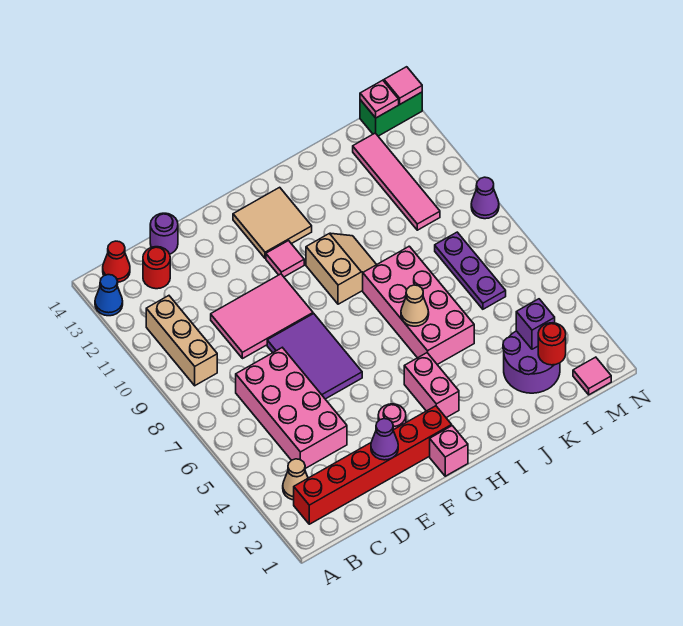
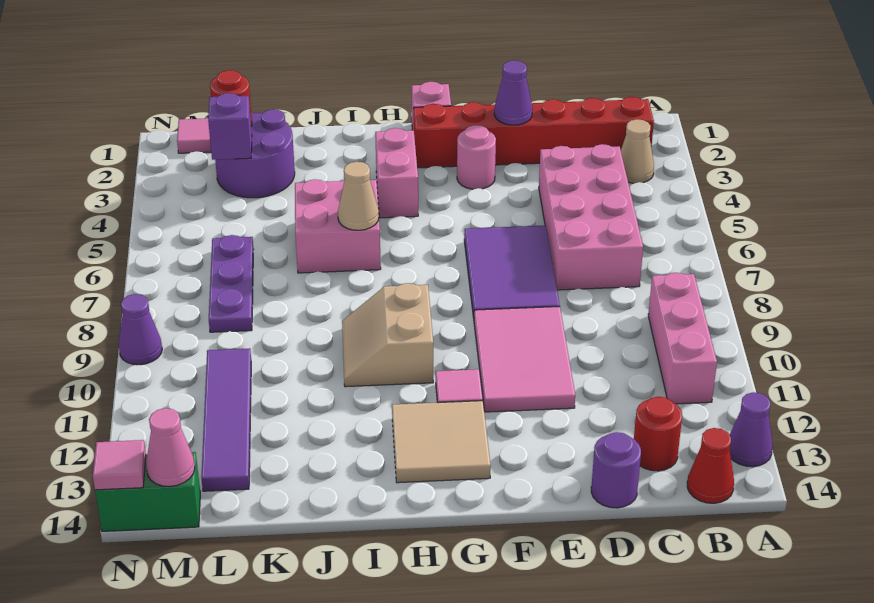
blue 1x1 cone [95,275,123,316] -> purple 1x1 cone [730,392,773,467]
tan 1x3 brick [146,296,217,386] -> pink 1x3 brick [648,273,717,404]
pink 2x3 tile [211,274,313,359] -> pink 2x3 tile turned to [474,307,575,412]
pink 2x4 brick [363,246,474,365] -> pink 2x2 brick [295,179,381,273]
pink 1x4 tile [353,133,440,230] -> purple 1x4 tile [201,348,251,491]
pink 1x1 plate [360,80,399,118] -> pink 1x1 cone [146,408,195,487]

